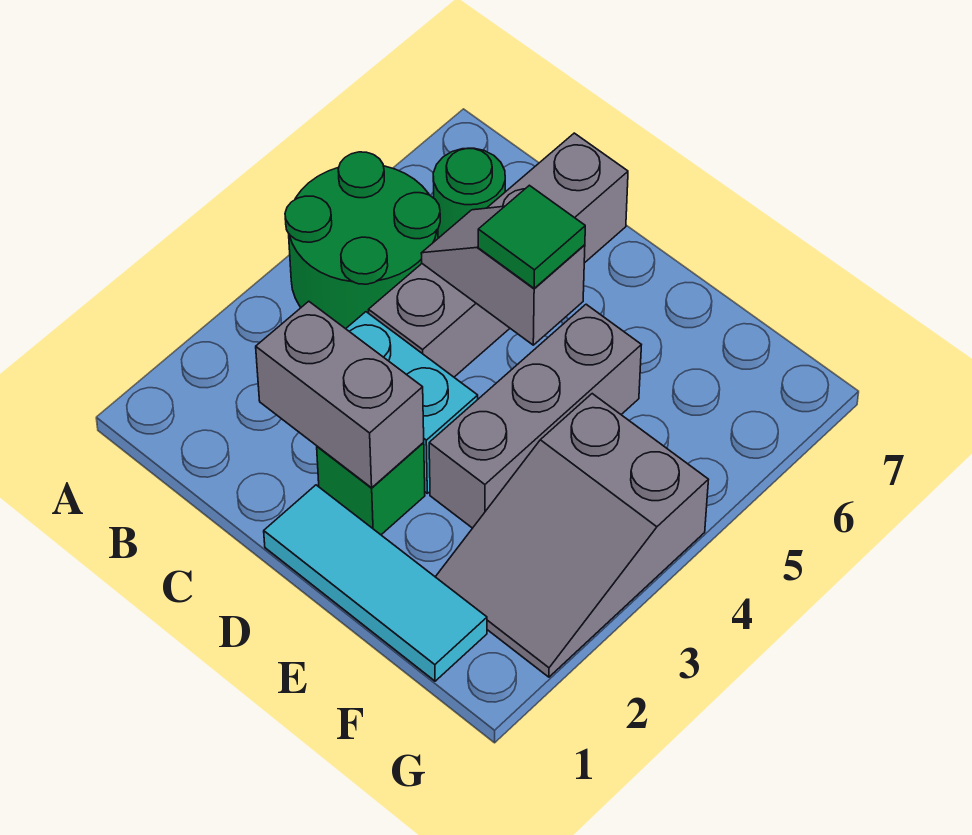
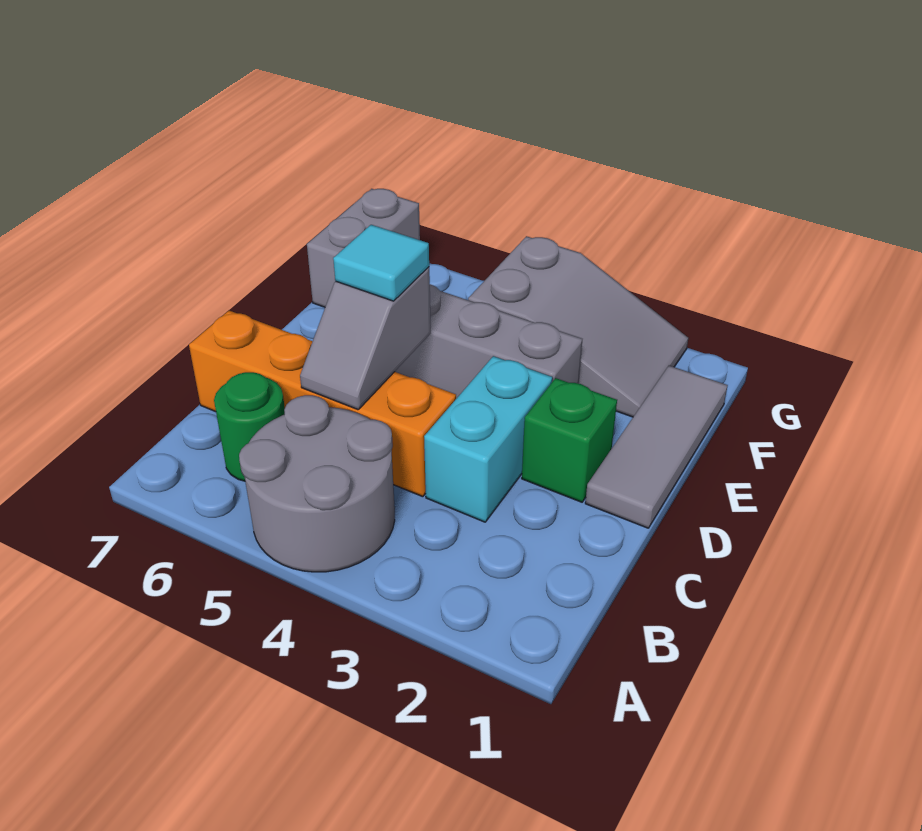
green 2x2 round brick [285,152,440,329] -> grey 2x2 round brick [239,395,395,572]
grey 1x2 brick [256,301,424,488] -> grey 1x2 brick moved to [307,189,420,307]
grey 1x4 brick [369,133,628,377] -> orange 1x4 brick [189,311,456,497]
cyan 1x3 tile [264,485,487,681] -> grey 1x3 tile [585,365,728,528]
green 1x1 tile [478,185,585,288] -> cyan 1x1 tile [333,225,429,301]

